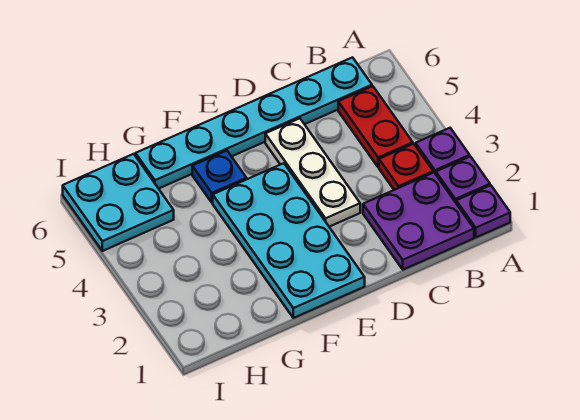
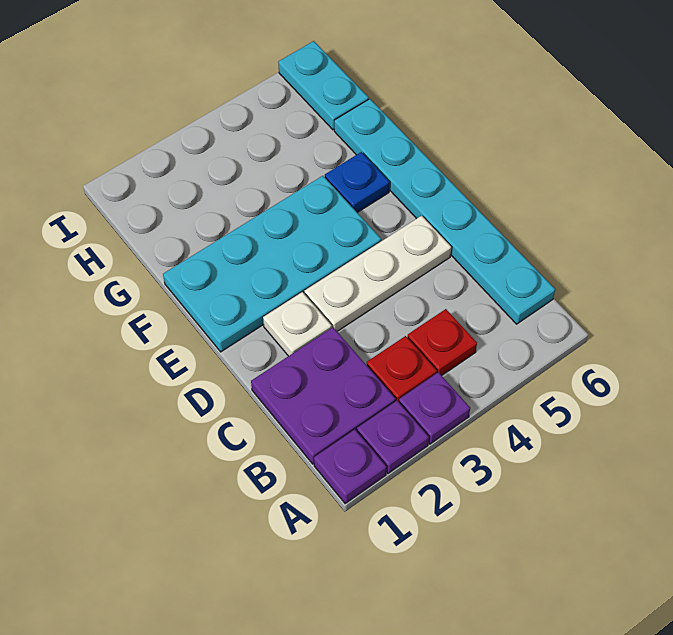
red 1x2 plate [338,86,413,167] -> red 1x1 plate [407,309,477,376]
none -> white 1x1 plate [263,292,332,356]
cyan 2x2 plate [63,154,174,251] -> cyan 1x2 plate [278,41,369,130]

